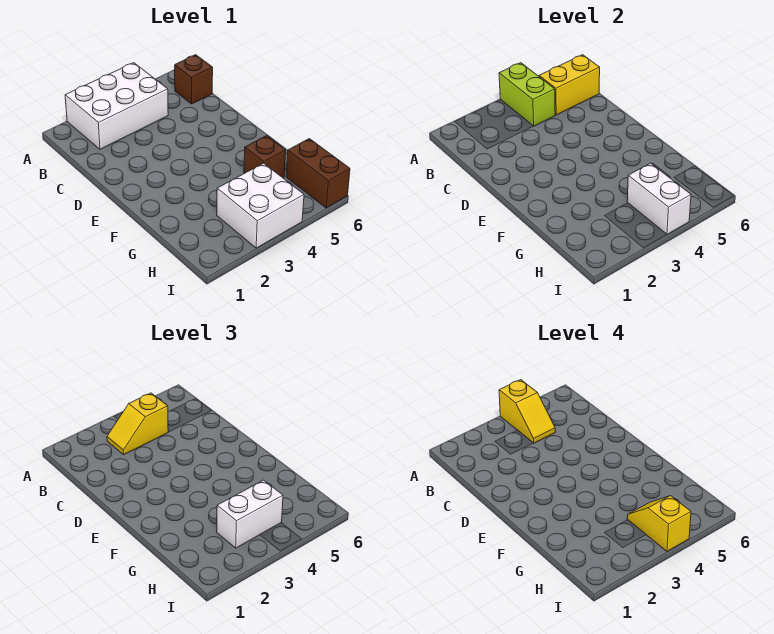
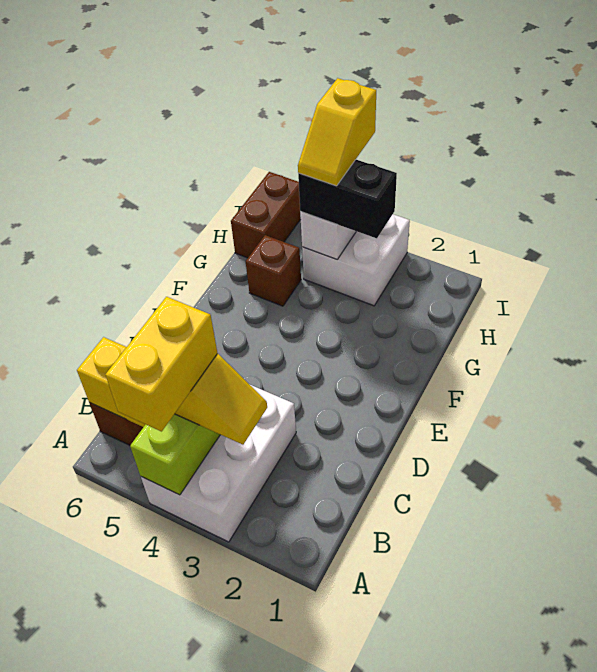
white 2x3 brick [65,63,168,149] -> white 2x3 brick turned to [141,385,296,542]
yellow 1x2 slope [499,380,555,443] -> yellow 1x2 brick [105,297,218,431]
white 1x2 brick [217,480,283,548] -> black 1x2 brick [298,160,397,238]

